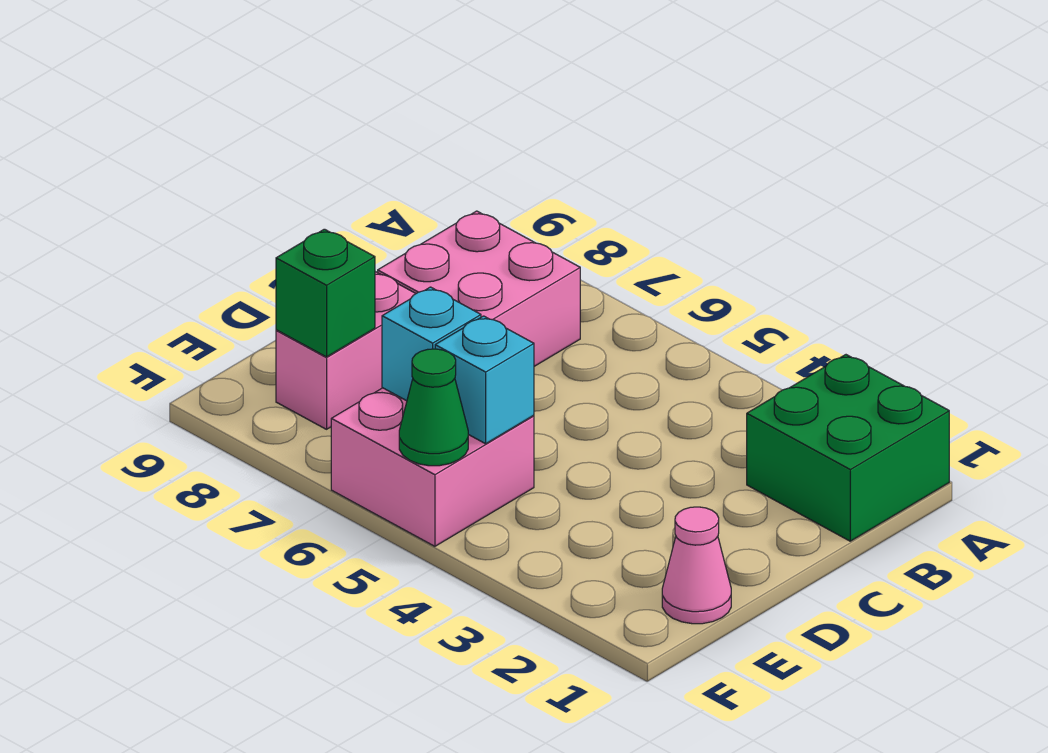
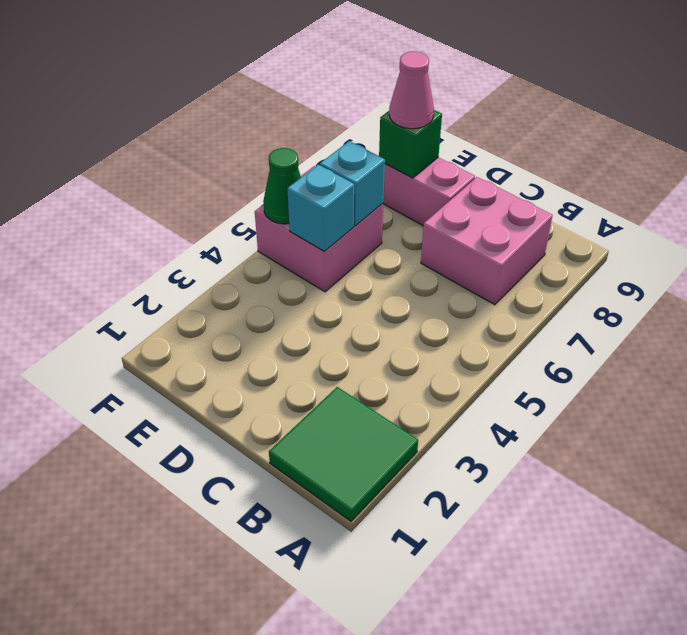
green 2x2 brick [747,355,949,541] -> green 2x2 tile [269,387,418,521]
pink 1x1 cone [662,507,731,624] -> pink 1x1 cone moved to [389,51,434,129]

